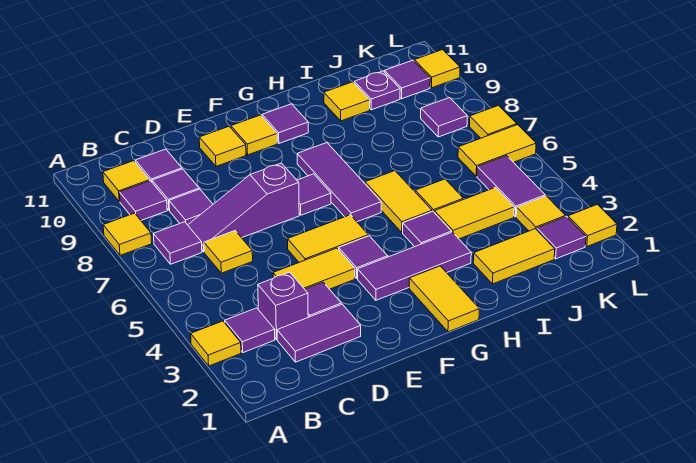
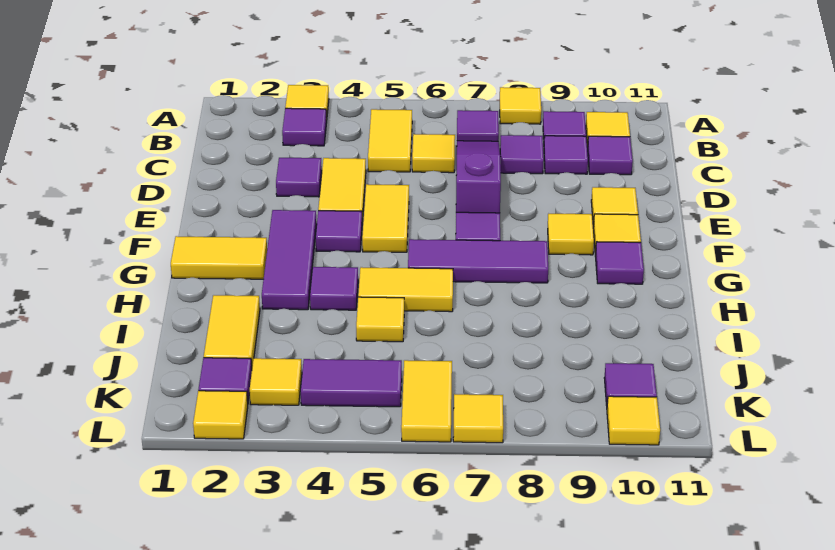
purple 1x2 tile [277,304,361,362] -> none
purple 1x1 brick [258,272,308,339] -> none
yellow 1x2 tile [434,187,514,239] -> yellow 1x2 tile moved to [368,109,412,172]
yellow 1x1 tile [324,82,370,121] -> yellow 1x1 tile moved to [548,214,594,255]
purple 1x1 plate [354,71,400,110] -> none
purple 1x1 tile [421,98,467,137] -> none

